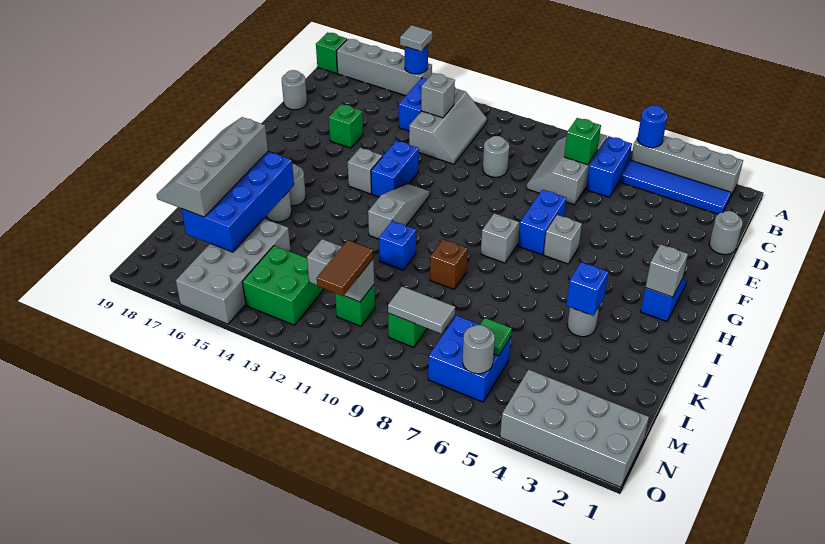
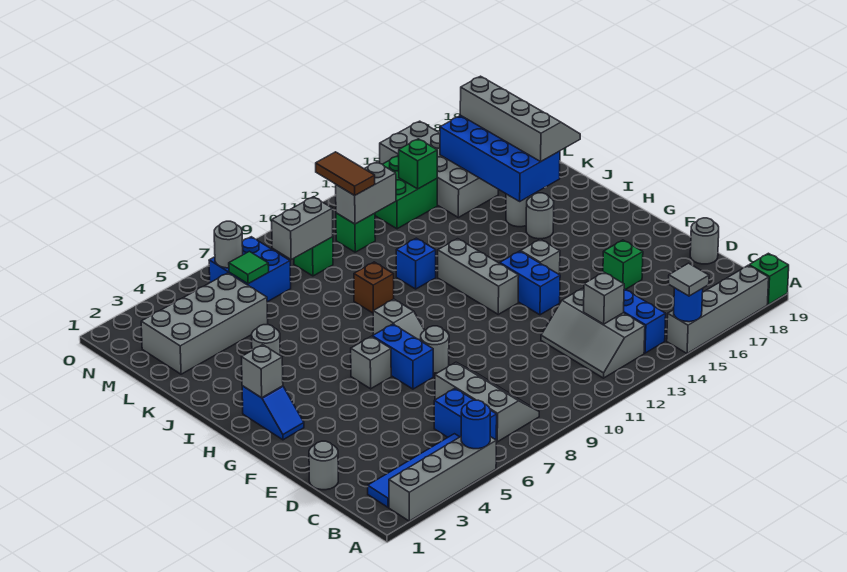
green 1x1 brick [564,118,601,165] -> green 1x1 brick moved to [399,139,437,189]
grey 1x1 round brick [483,136,509,177] -> grey 1x1 round brick moved to [421,326,449,373]
grey 1x3 slope [368,183,430,239] -> grey 1x3 brick [438,239,519,314]
blue 1x1 brick [566,262,608,316] -> none
grey 1x2 tile [388,286,455,334] -> grey 1x2 brick [272,197,333,259]
grey 2x4 brick [500,370,649,487] -> grey 2x4 brick moved to [141,273,268,374]

